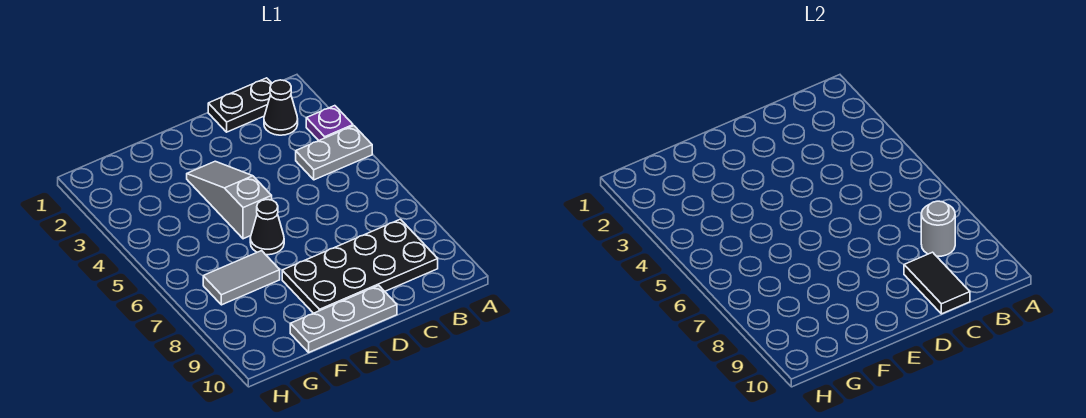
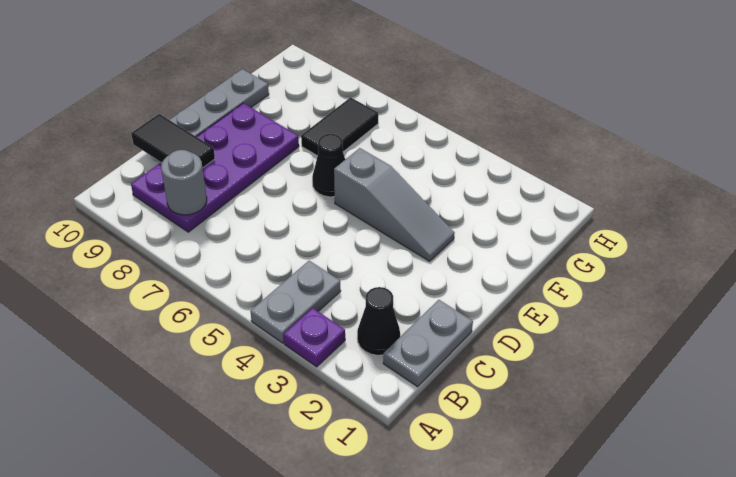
black 1x2 plate [208,78,272,132] -> grey 1x2 plate [383,300,473,387]
black 2x4 plate [282,219,438,313] -> purple 2x4 plate [131,103,299,232]
grey 1x2 tile [203,251,280,305] -> black 1x2 tile [301,97,378,156]

